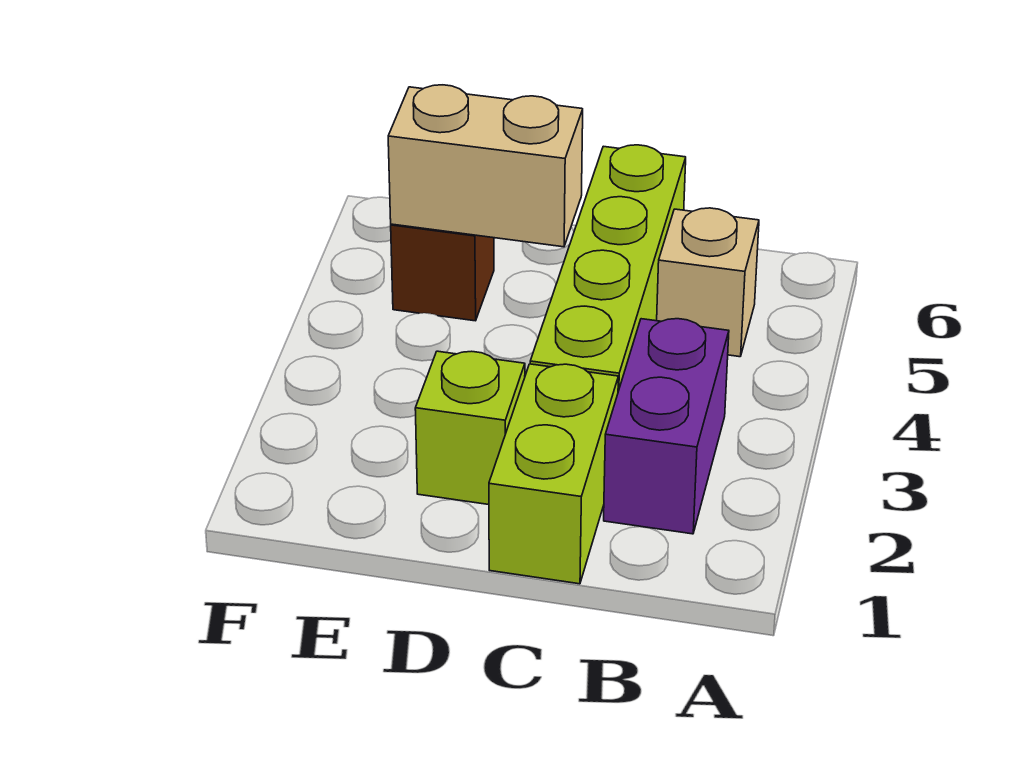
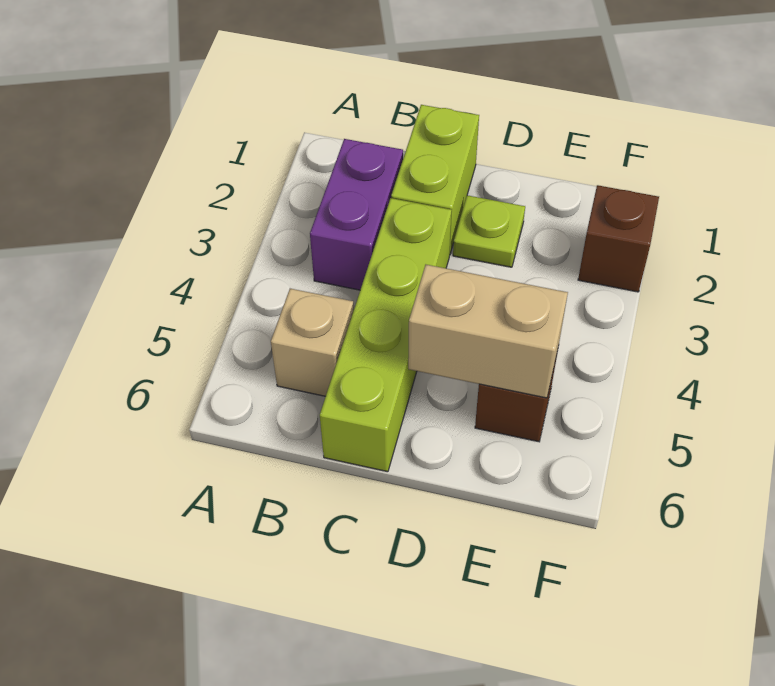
lime 1x1 brick [415,351,525,505] -> lime 1x1 plate [453,195,525,267]
none -> brown 1x1 brick [578,185,659,292]

